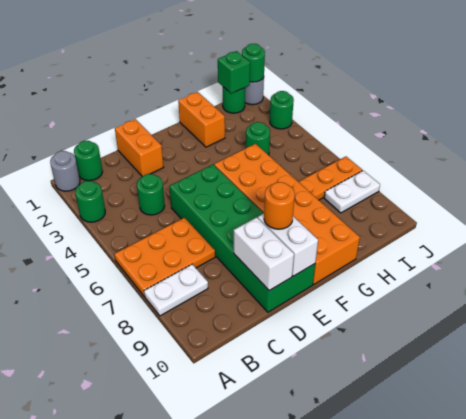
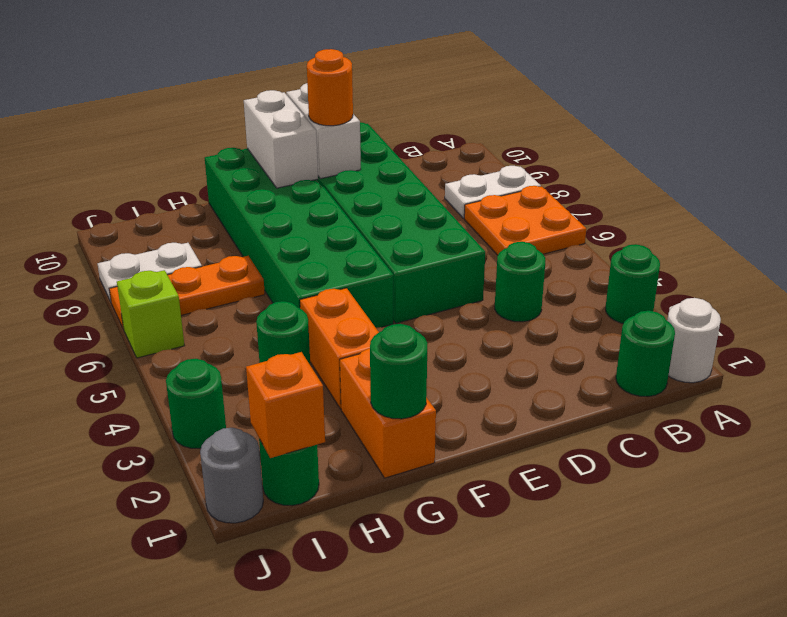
grey 1x1 round brick [50,151,80,191] -> white 1x1 round brick [667,298,721,383]
orange 2x3 plate [114,218,215,296] -> orange 2x2 plate [464,186,586,255]
orange 1x2 brick [115,119,164,177] -> orange 1x2 brick moved to [300,288,379,409]
white 1x2 brick [234,217,294,291] -> white 1x2 brick moved to [244,90,318,188]
orange 2x6 brick [214,144,360,284] -> green 2x6 brick [205,148,393,328]
green 1x1 brick [218,51,250,93] -> orange 1x1 brick [246,352,325,458]
green 1x1 round brick [242,44,265,82] -> green 1x1 round brick moved to [370,324,427,419]
none -> lime 1x1 brick [117,270,185,358]

